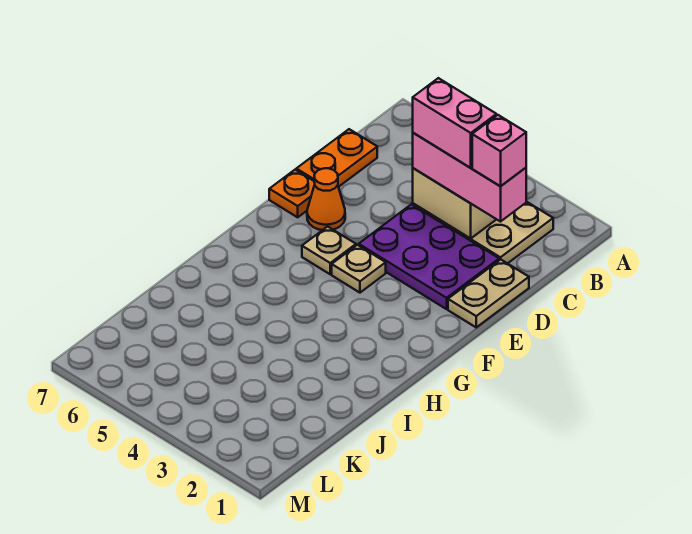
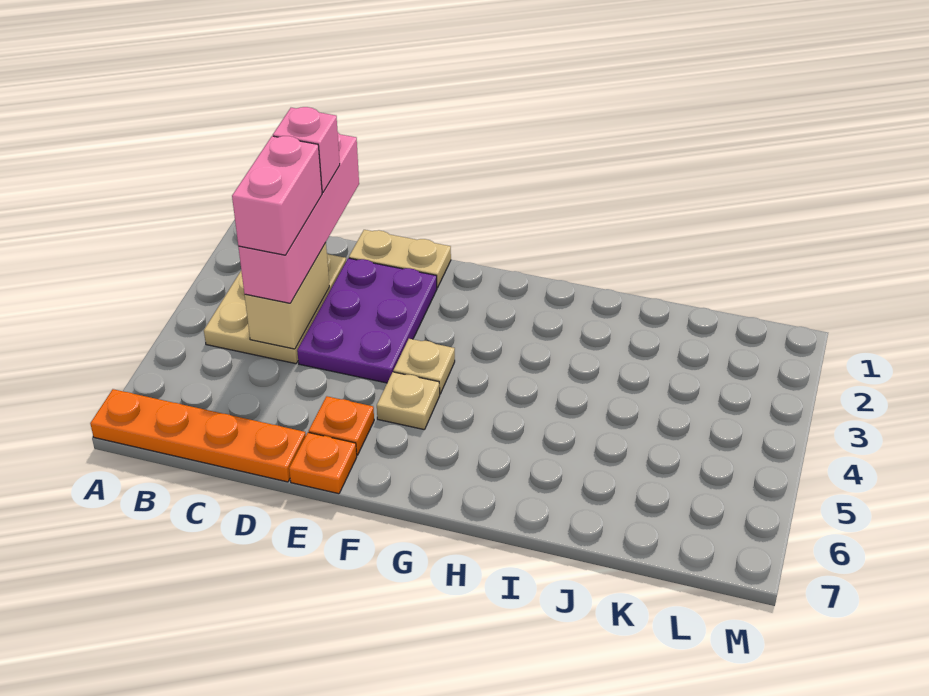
pink 1x3 brick [413,133,526,222] -> pink 1x4 brick [239,133,359,303]
orange 1x2 plate [296,129,377,187] -> orange 1x4 plate [90,389,306,482]
orange 1x1 cone [307,168,345,230] -> orange 1x1 plate [309,396,374,455]

